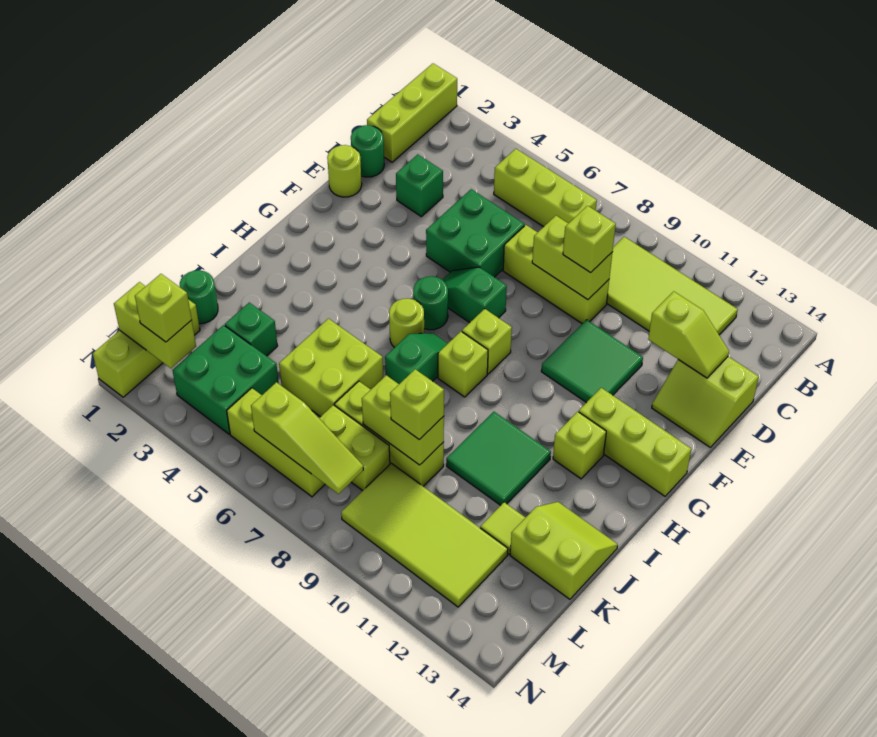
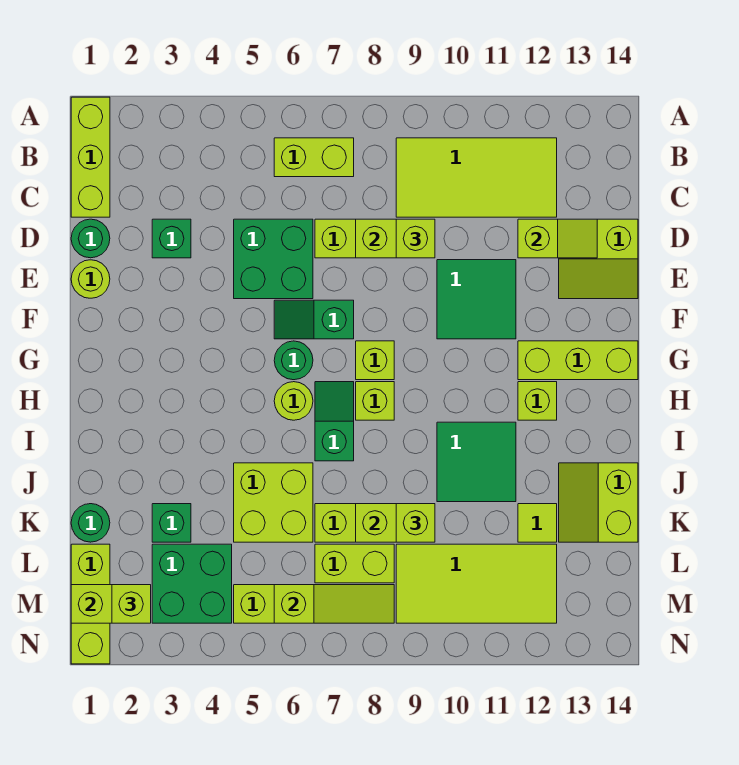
lime 1x3 brick [494,149,597,227] -> lime 1x2 brick [274,138,354,177]
lime 2x2 slope [510,502,618,599] -> lime 2x2 slope turned to [559,463,638,542]

